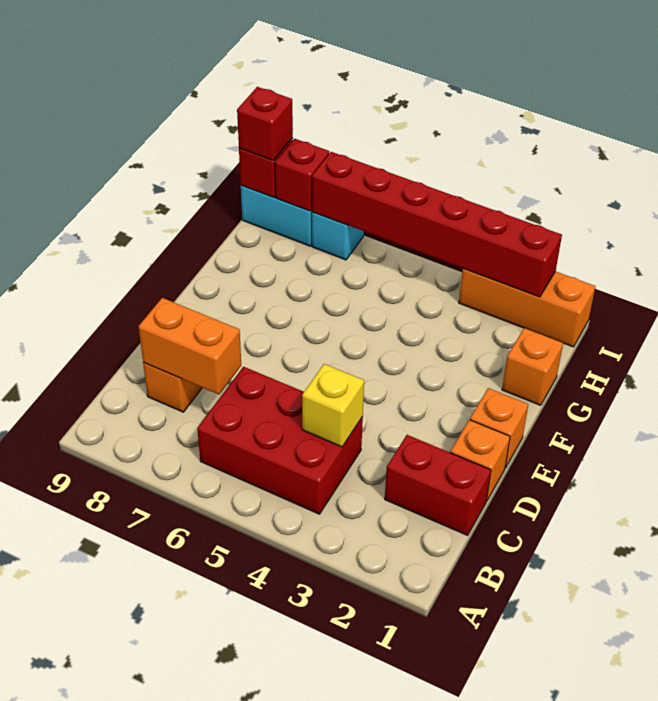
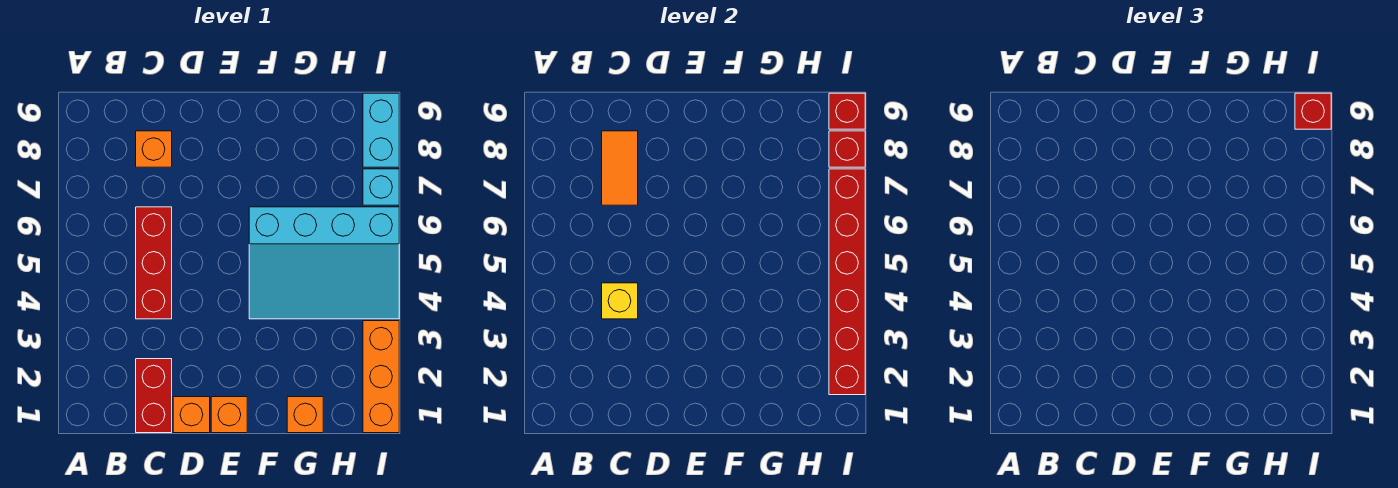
red 2x3 brick [197,367,363,514] -> red 1x3 brick [136,207,172,319]
orange 1x2 brick [139,298,241,394] -> orange 1x2 tile [602,131,638,205]
none -> cyan 3x4 slope [249,207,399,319]

